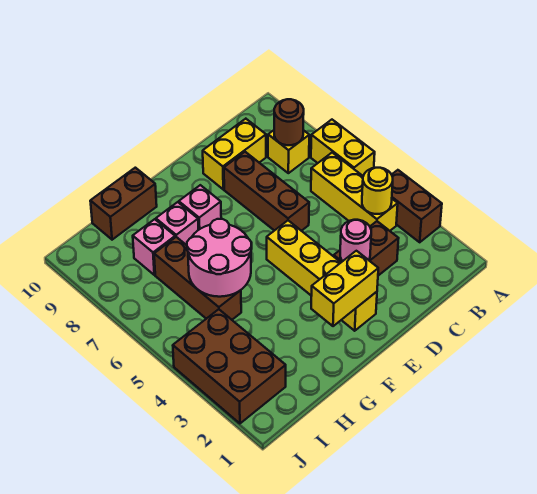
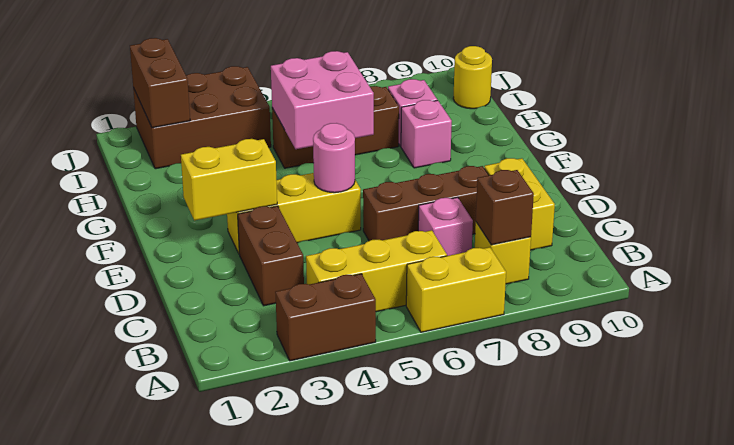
yellow 1x1 round brick [362,168,393,214] -> yellow 1x1 round brick moved to [453,46,492,109]
brown 1x1 round brick [274,99,304,145] -> brown 1x1 brick [476,170,534,245]
pink 1x1 round brick [340,220,371,261] -> pink 1x1 round brick moved to [313,123,355,193]
yellow 1x4 brick [267,221,377,331] -> yellow 1x3 brick [227,173,361,253]
yellow 1x2 brick [311,251,378,326] -> yellow 1x2 brick turned to [181,139,277,221]
pink 1x1 brick [179,185,221,230] -> pink 1x1 brick moved to [418,197,473,256]
pink 2x2 round brick [187,219,252,297] -> pink 2x2 brick [271,51,374,149]
brown 1x2 brick [90,168,157,240] -> brown 1x2 brick moved to [130,38,190,128]

